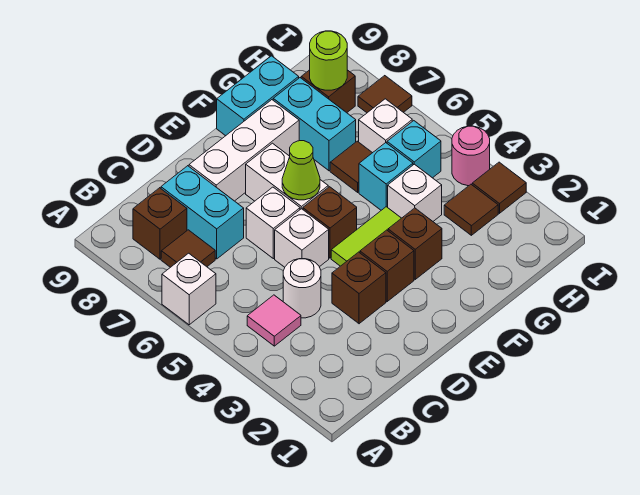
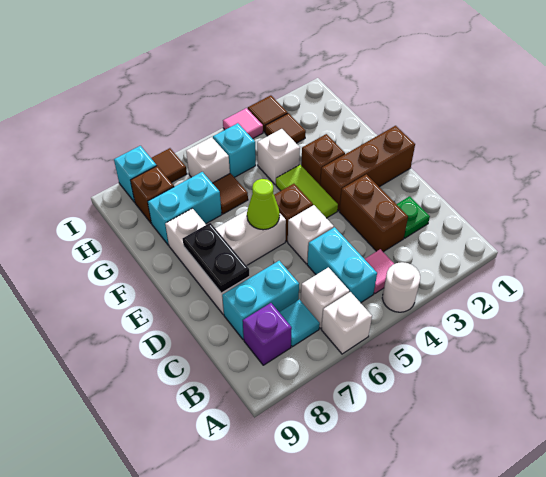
brown 1x1 tile [161,230,215,267] -> cyan 1x1 tile [279,300,320,347]
brown 1x1 brick [133,188,187,259] -> purple 1x1 brick [243,303,292,365]
none -> green 1x1 plate [397,196,430,238]
white 1x1 round brick [283,259,321,318] -> white 1x1 round brick moved to [382,262,420,312]
brown 1x1 brick [332,252,386,324] -> brown 1x2 brick [339,174,408,252]
white 1x1 brick [246,187,300,259] -> white 1x1 brick moved to [301,267,349,329]
none -> black 1x2 plate [183,223,249,293]
brown 1x1 brick [360,230,414,301] -> brown 1x3 brick [320,126,415,211]
cyan 1x2 brick [217,56,299,136] -> cyan 1x2 brick moved to [307,227,377,303]
cyan 1x1 brick [359,143,413,210] -> cyan 1x1 brick moved to [114,146,157,202]
lime 1x1 round brick [310,31,347,90] -> none
pink 1x1 round brick [452,126,490,186] -> pink 1x1 tile [223,108,263,139]

